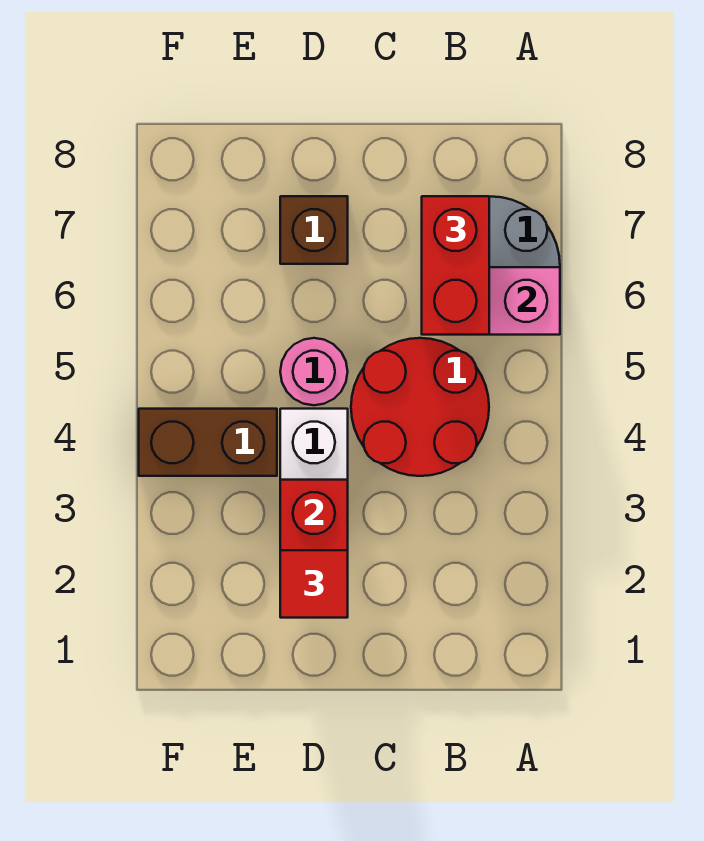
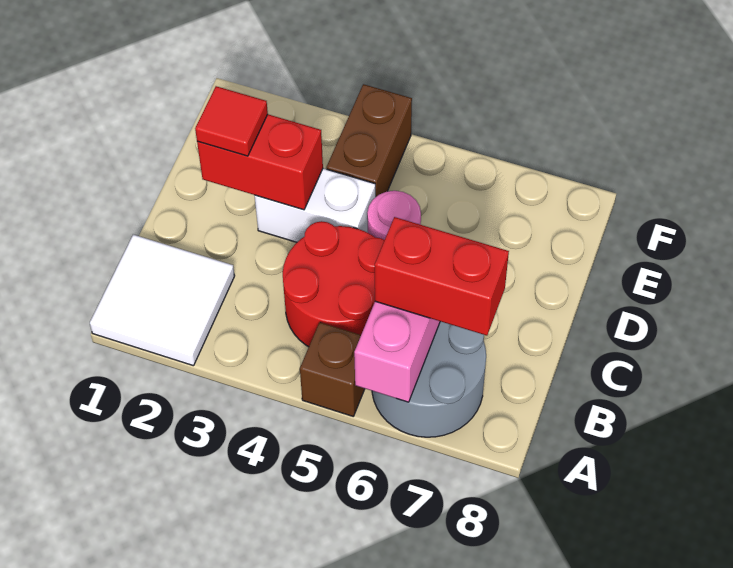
none -> white 2x2 tile [90,235,235,366]
brown 1x1 brick [280,196,348,264] -> brown 1x1 brick moved to [300,322,365,416]

